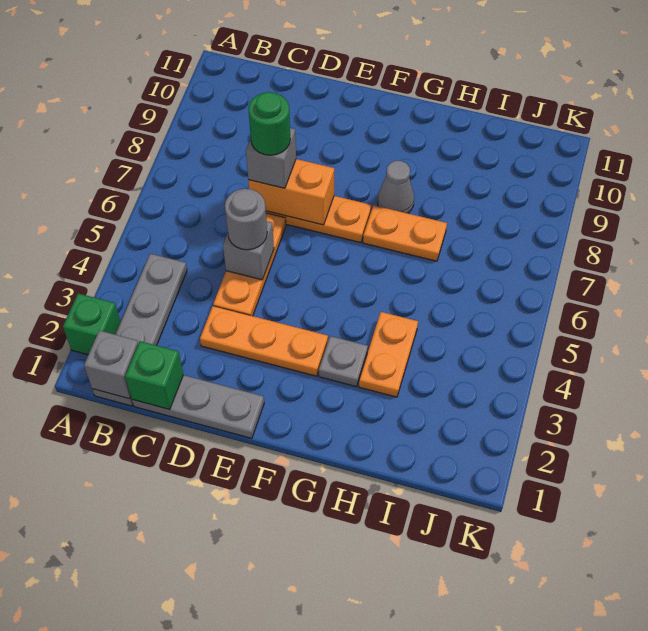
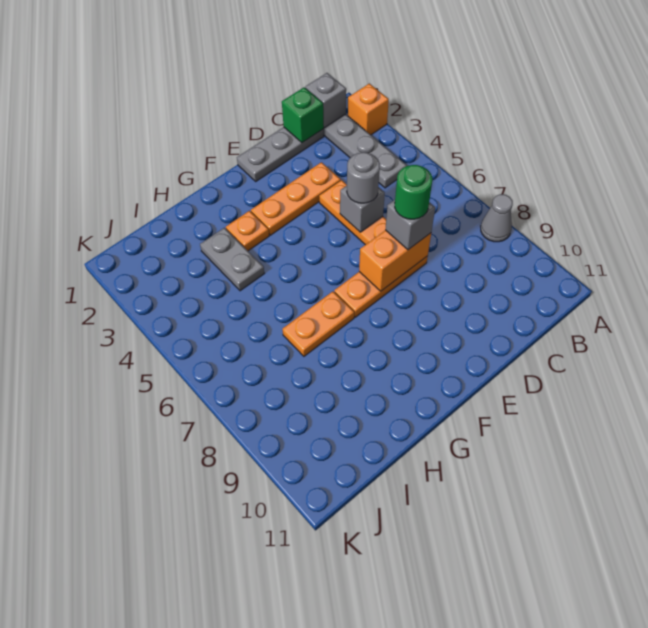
green 1x1 brick [63,293,120,355] -> orange 1x1 brick [348,83,389,135]
grey 1x1 plate [319,336,368,387] -> orange 1x1 plate [226,211,269,251]
grey 1x1 cone [377,161,414,213] -> grey 1x1 cone moved to [481,194,513,242]
orange 1x2 plate [359,312,418,397] -> grey 1x2 plate [200,228,264,291]

